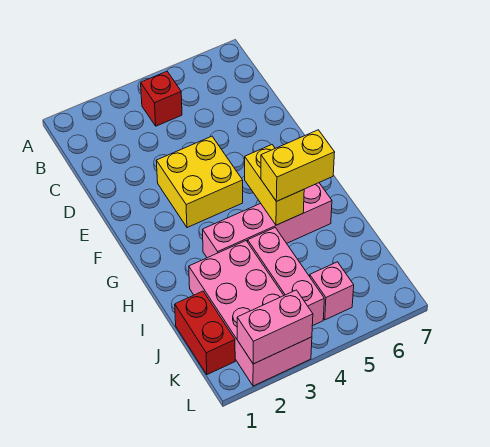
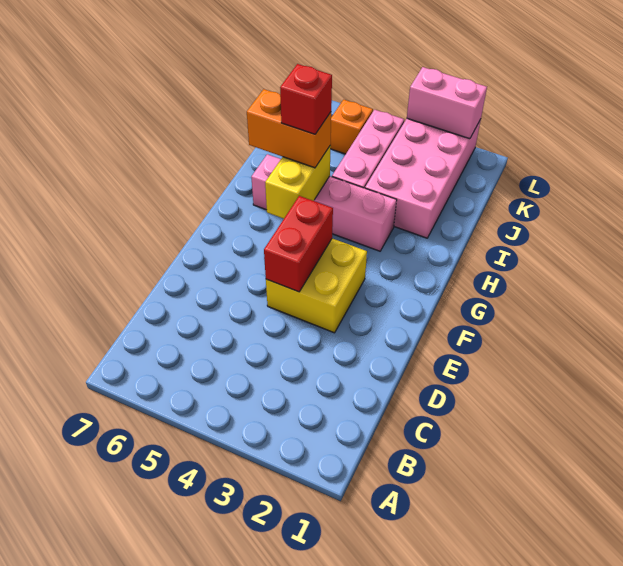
red 1x1 brick [141,71,182,126] -> red 1x1 brick moved to [280,64,332,134]
yellow 1x2 brick [261,130,335,201] -> orange 1x2 brick [247,89,331,168]
red 1x2 brick [175,291,235,375] -> red 1x2 brick moved to [264,196,333,292]
pink 1x1 brick [310,262,354,320] -> orange 1x1 brick [330,100,373,154]

